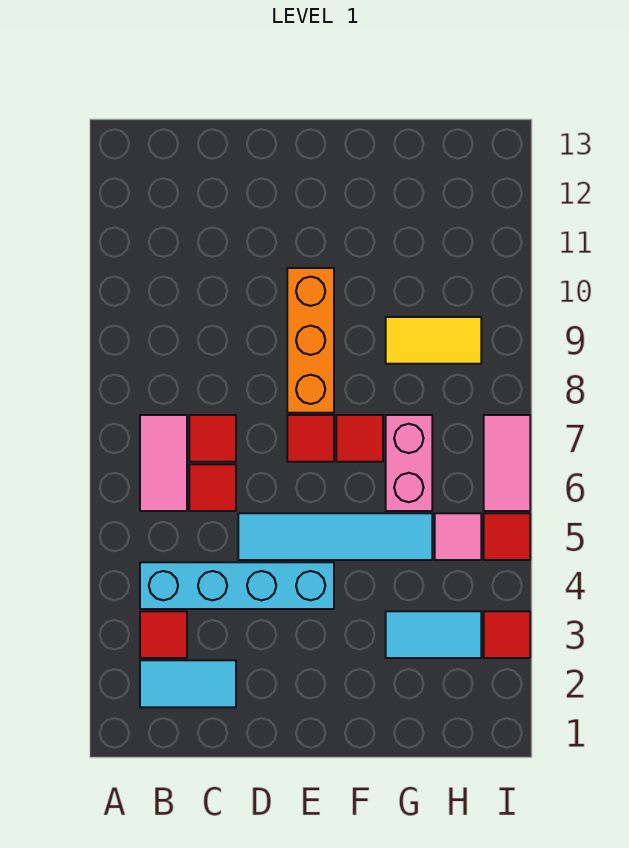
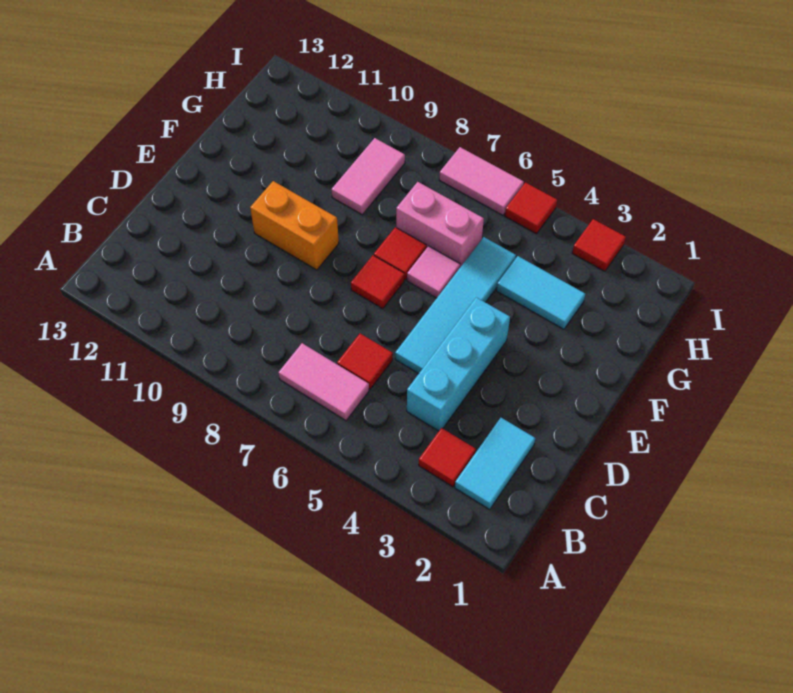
cyan 1x4 brick [140,562,334,609] -> cyan 1x3 brick [407,297,510,431]
red 1x1 tile [189,415,236,462] -> none
orange 1x3 brick [287,268,334,413] -> orange 1x2 brick [250,181,339,270]
cyan 1x2 tile [386,611,481,658] -> cyan 1x2 tile turned to [496,256,585,329]
yellow 1x2 tile [386,317,481,364] -> pink 1x2 tile [331,138,405,215]
pink 1x1 tile [435,513,481,560] -> pink 1x1 tile moved to [407,246,460,298]

